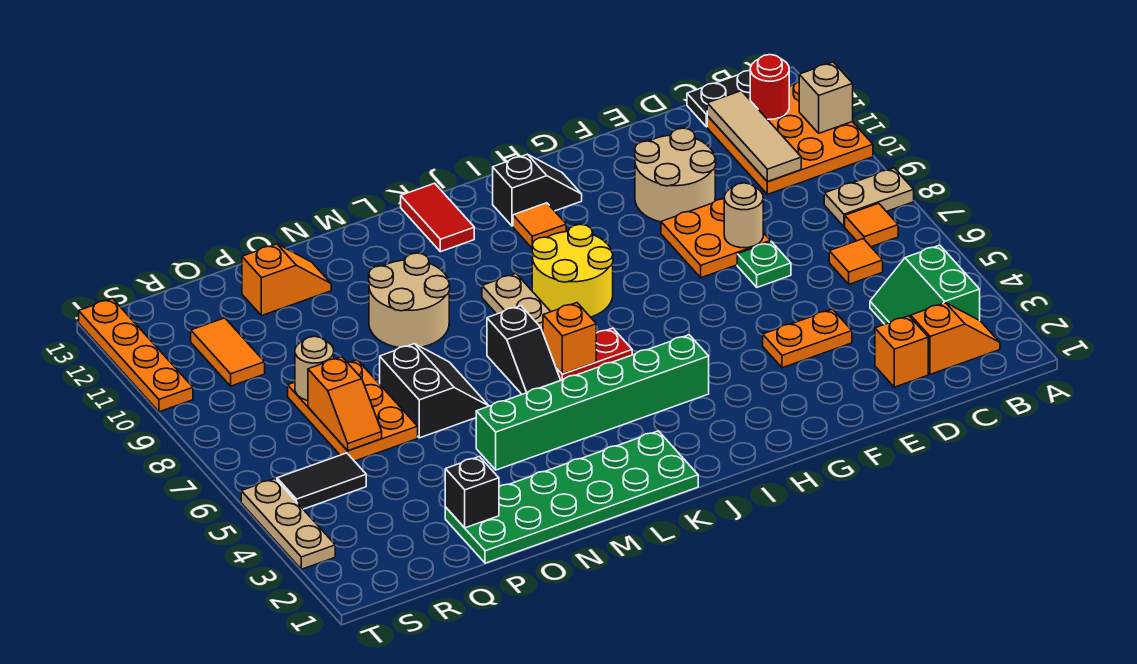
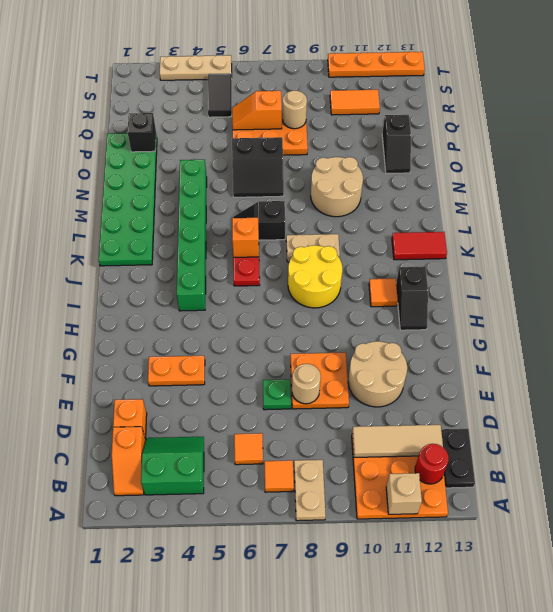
orange 1x2 plate [763,309,852,368] -> orange 1x2 plate turned to [148,356,205,386]
orange 1x2 slope [242,244,331,316] -> black 1x2 slope [382,115,411,174]

